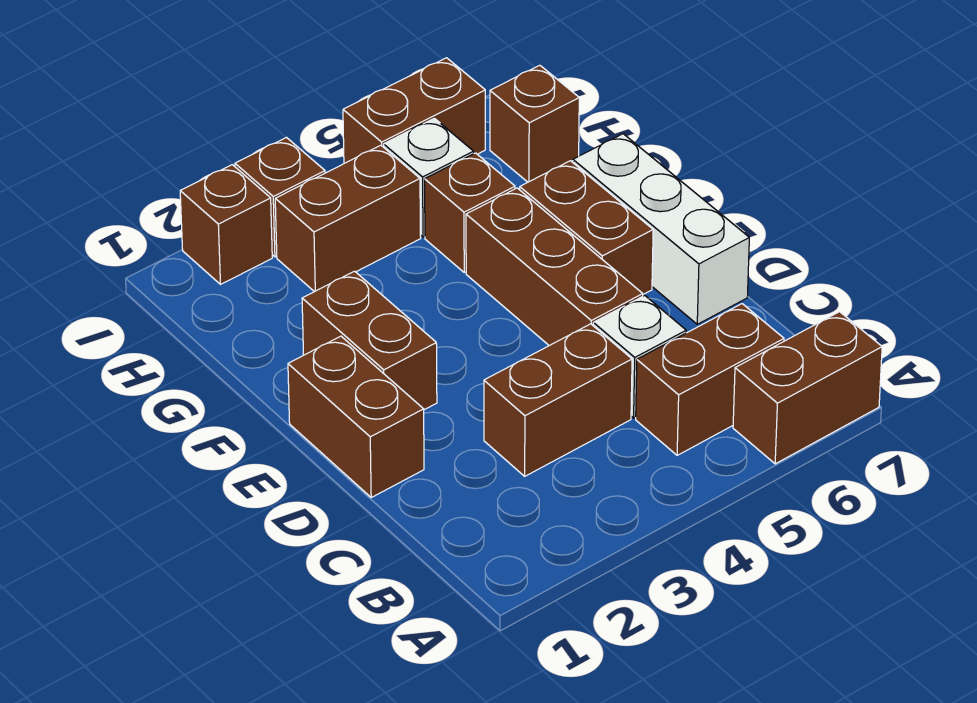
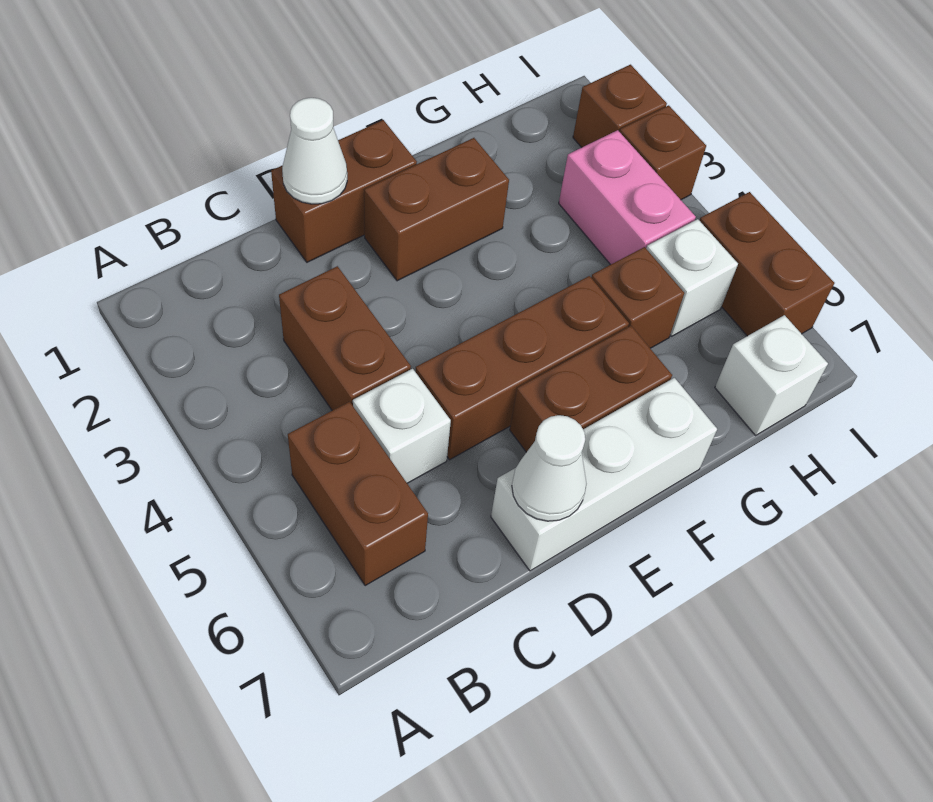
brown 1x2 brick [733,312,882,464] -> none
none -> white 1x1 cone [282,98,347,204]
none -> white 1x1 cone [512,415,586,521]
brown 1x2 brick [275,145,421,292] -> pink 1x2 brick [559,130,696,265]
brown 1x1 brick [490,65,579,182] -> white 1x1 brick [715,315,828,436]

